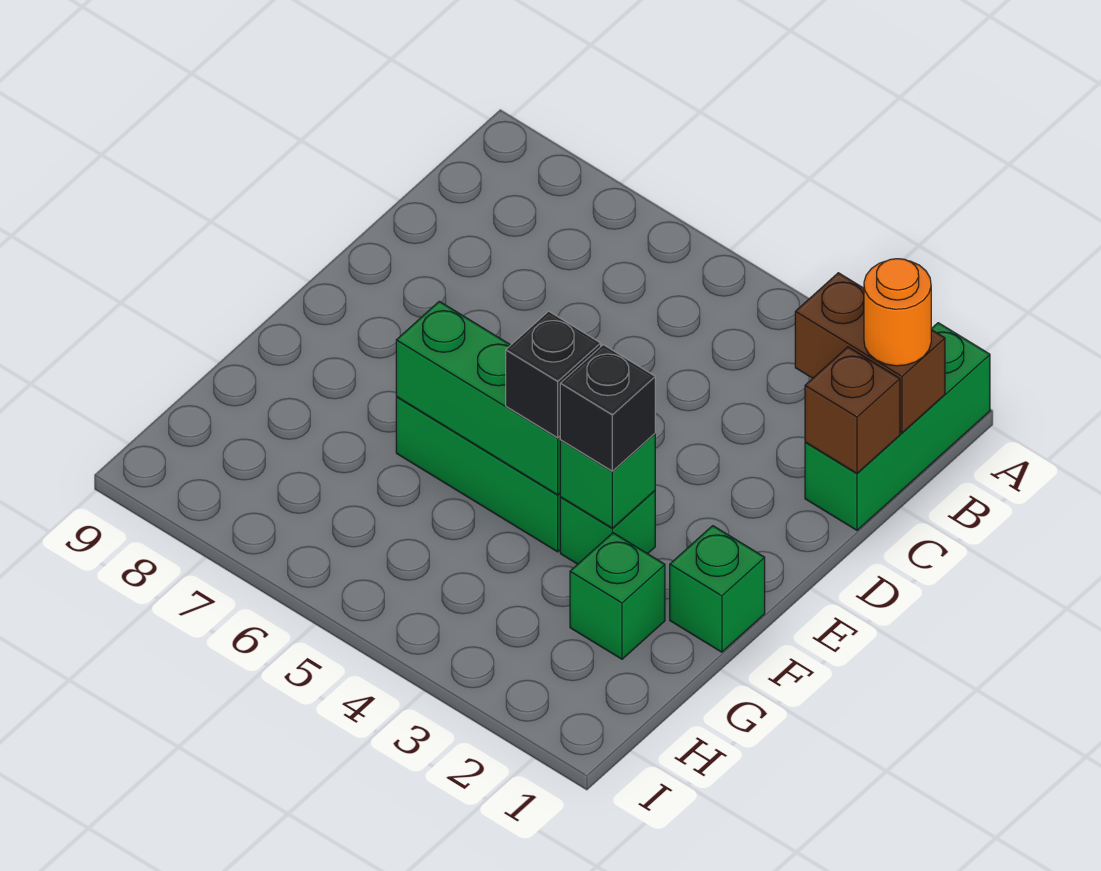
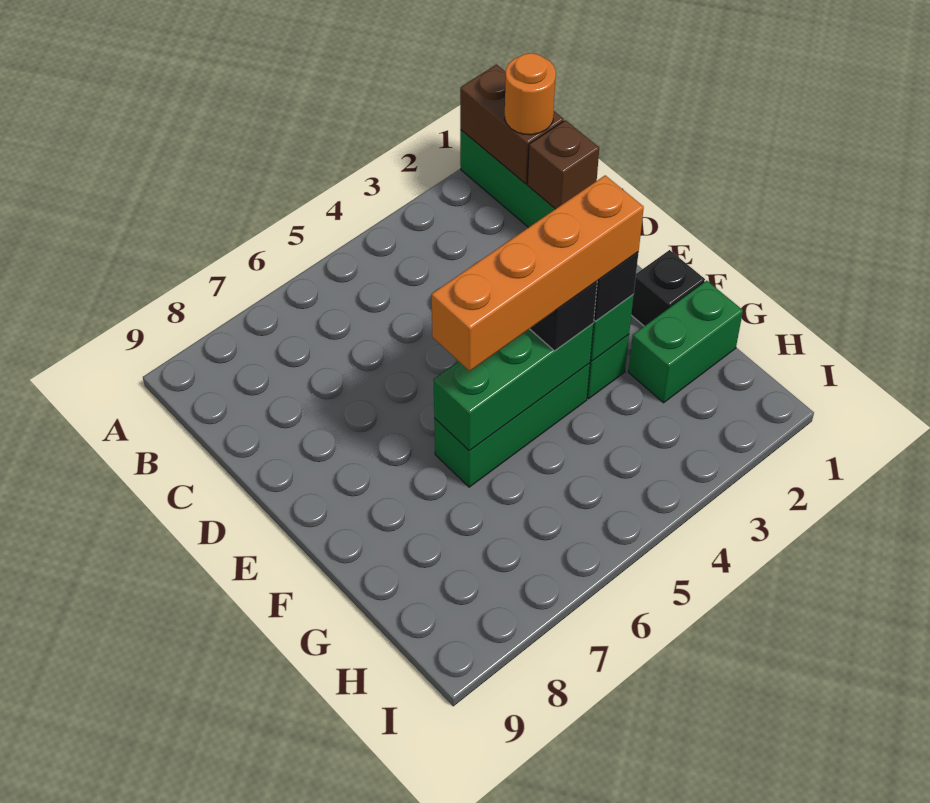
brown 1x2 brick [795,273,945,433] -> brown 1x2 brick turned to [460,65,564,184]
green 1x1 brick [670,526,765,652] -> black 1x1 brick [631,250,705,326]
none -> orange 1x4 brick [432,175,644,371]
green 1x1 brick [570,533,665,659] -> green 1x2 brick [628,281,743,403]

